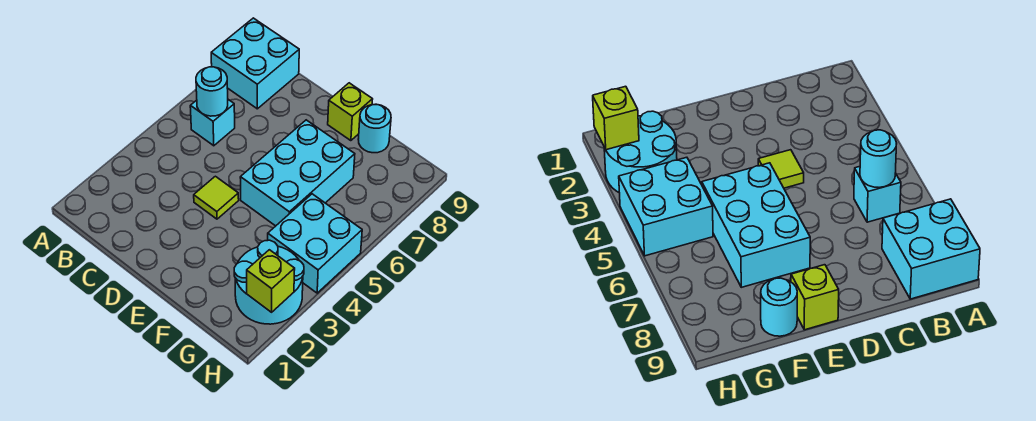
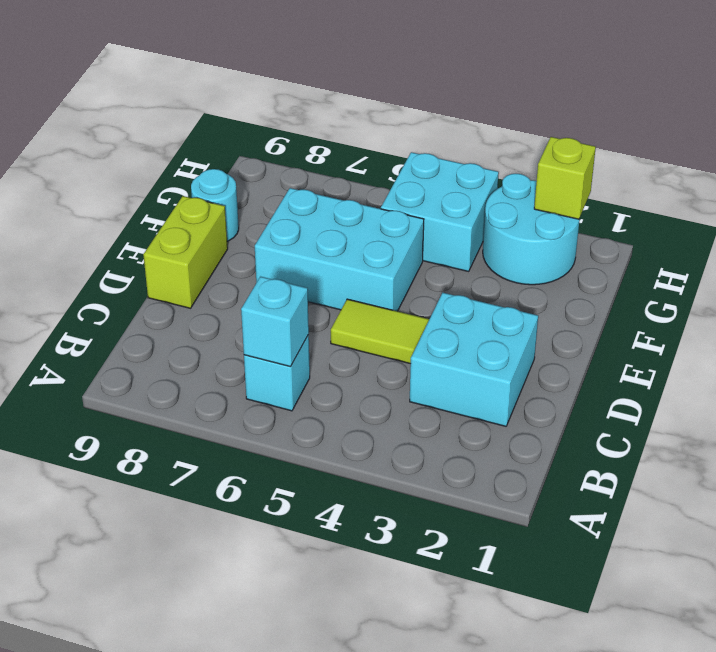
cyan 2x2 brick [211,18,299,109] -> cyan 2x2 brick moved to [410,293,538,426]
cyan 1x1 round brick [196,67,228,116] -> cyan 1x1 brick [241,277,309,367]
lime 1x1 tile [194,176,239,219] -> lime 1x2 tile [331,299,429,364]
lime 1x1 brick [328,83,373,141] -> lime 1x2 brick [143,196,228,308]

